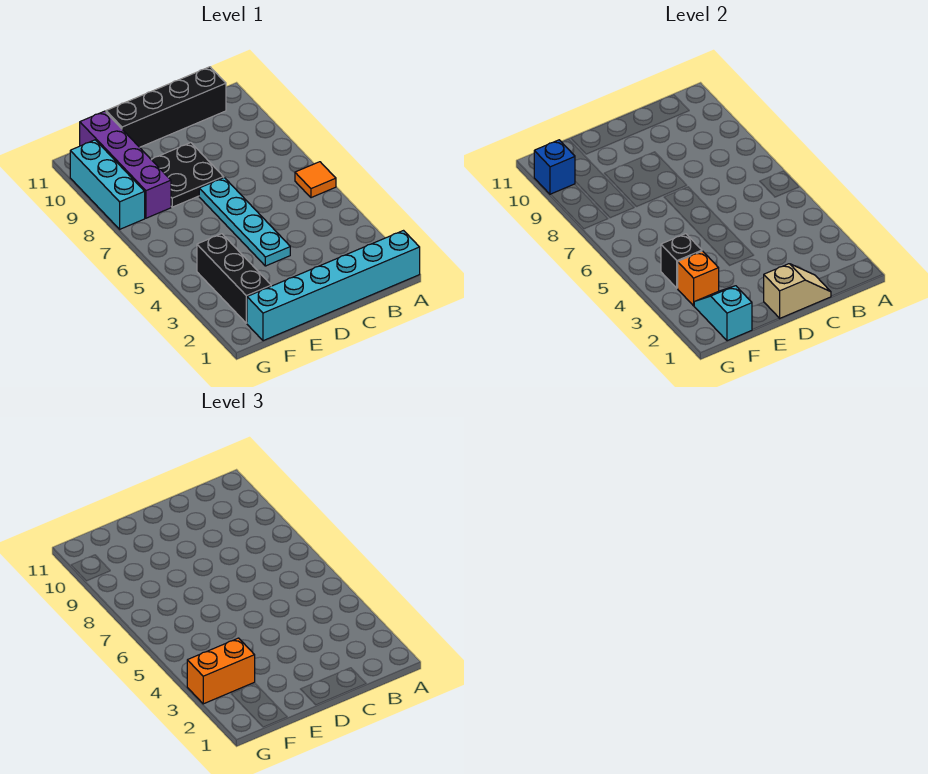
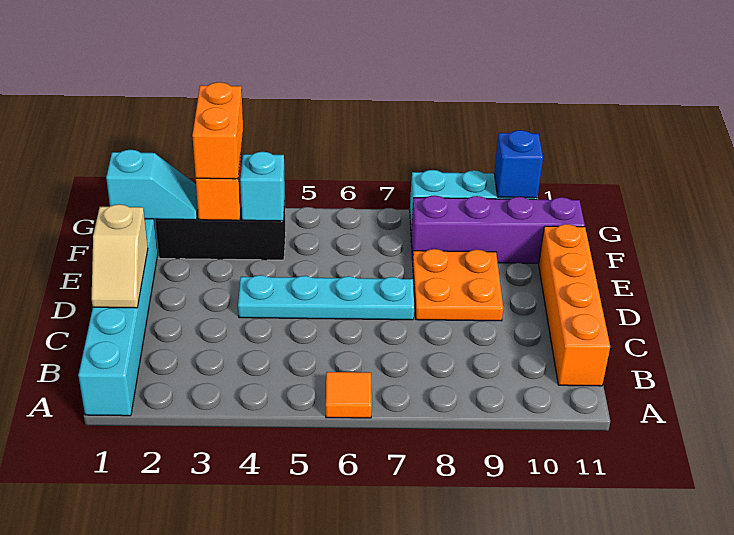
black 1x4 brick [106,67,226,147] -> orange 1x4 brick [539,224,610,386]
black 2x2 plate [151,143,224,207] -> orange 2x2 plate [413,249,503,321]
black 1x1 brick [661,234,702,288] -> cyan 1x1 brick [240,152,285,221]

